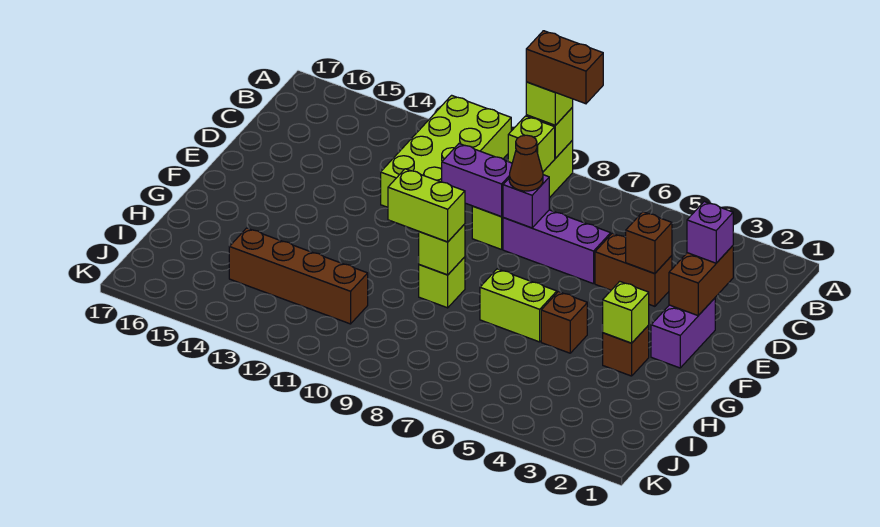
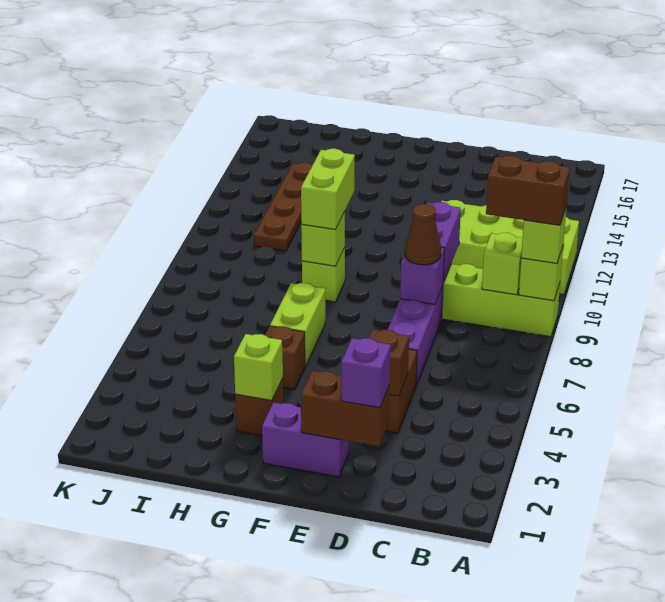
brown 1x2 brick [526,31,603,104] -> brown 1x2 brick turned to [486,156,570,225]
brown 1x4 brick [229,228,368,324] -> brown 1x4 plate [254,163,312,251]

